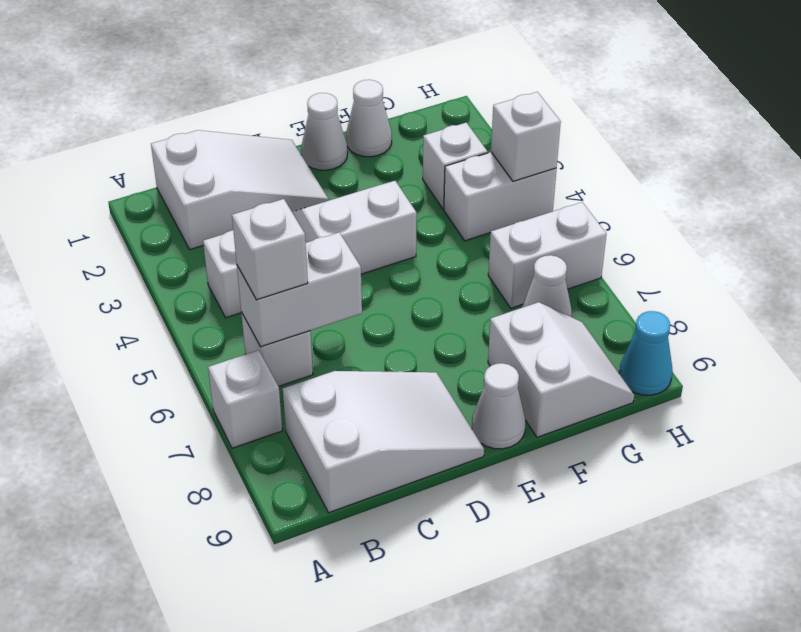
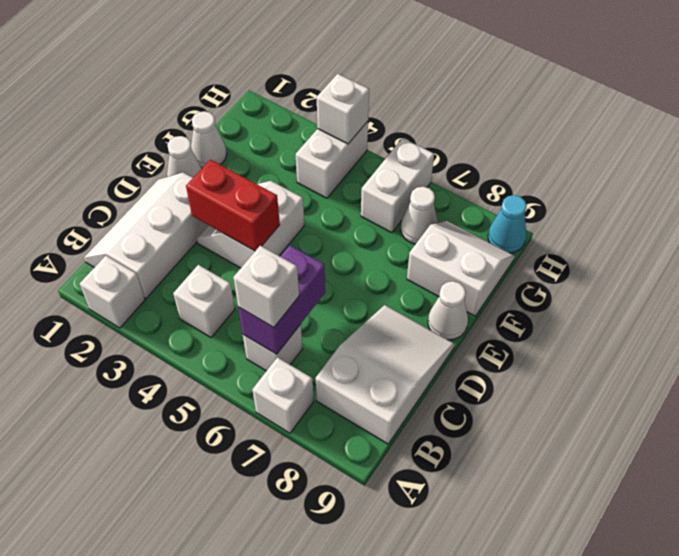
white 2x3 slope [151,130,329,250] -> white 2x3 slope turned to [84,172,208,298]
white 1x2 brick [237,232,362,347] -> purple 1x2 brick [238,245,325,354]
none -> red 1x2 brick [186,160,280,251]
white 1x1 brick [423,123,488,209] -> white 1x1 brick moved to [80,256,145,328]

